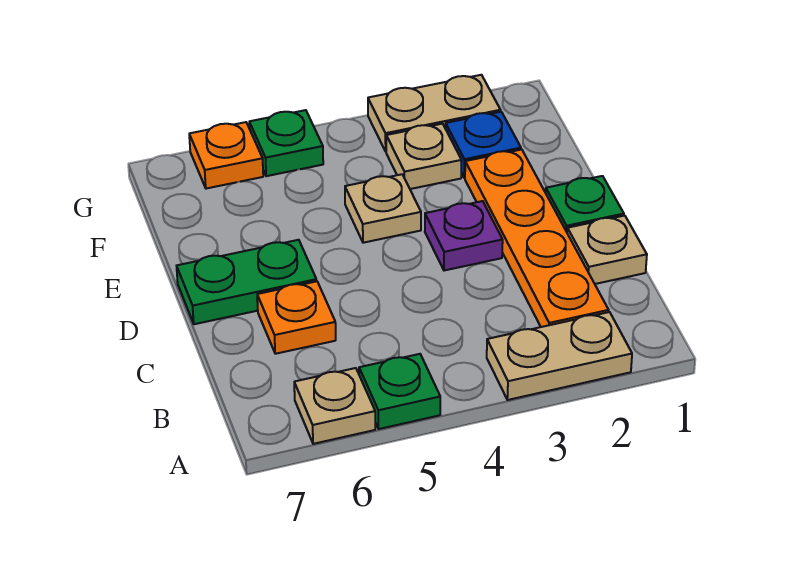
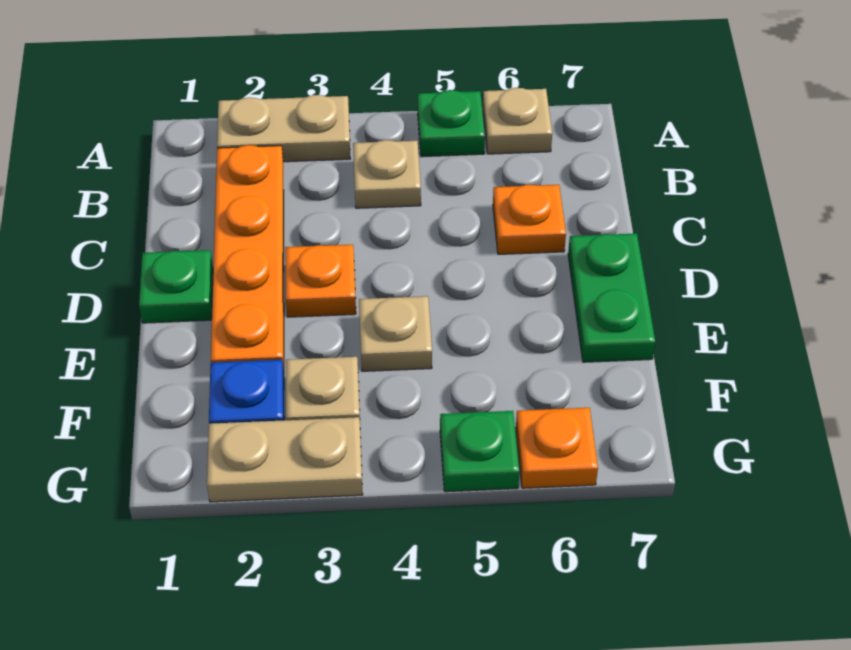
tan 1x1 plate [567,216,647,284] -> tan 1x1 plate moved to [353,140,421,208]
purple 1x1 plate [425,201,503,271] -> orange 1x1 plate [285,245,356,317]
green 1x2 plate [177,240,316,324] -> green 1x2 plate turned to [568,233,655,362]

